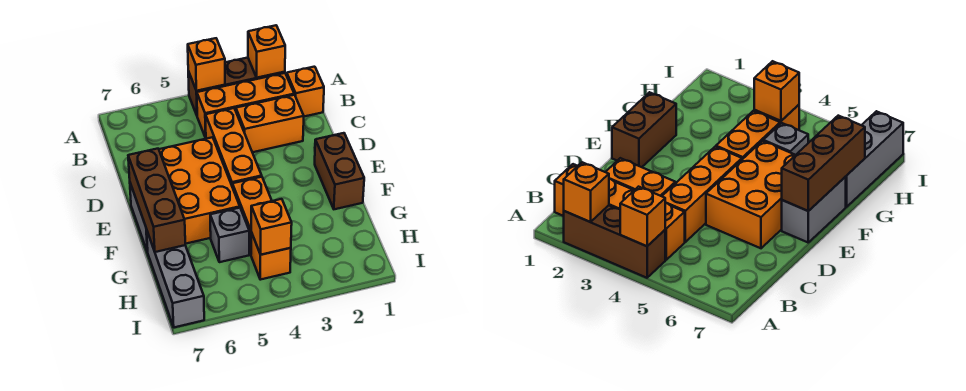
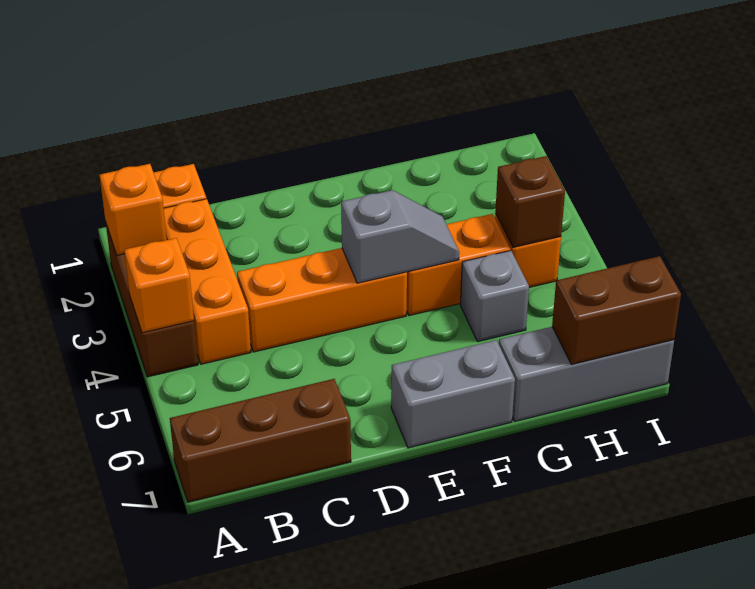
orange 1x2 brick [236,95,304,152] -> none
orange 2x3 brick [159,137,240,244] -> none
brown 1x2 brick [315,133,364,209] -> brown 1x2 brick moved to [552,256,681,365]
none -> grey 1x2 slope [341,190,459,283]
brown 1x3 brick [128,149,185,252] -> brown 1x3 brick moved to [170,379,351,502]
orange 1x1 brick [251,199,292,255] -> brown 1x1 brick [495,156,565,247]

